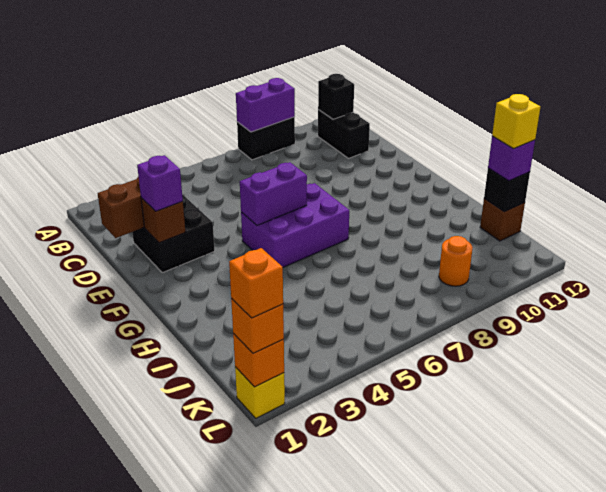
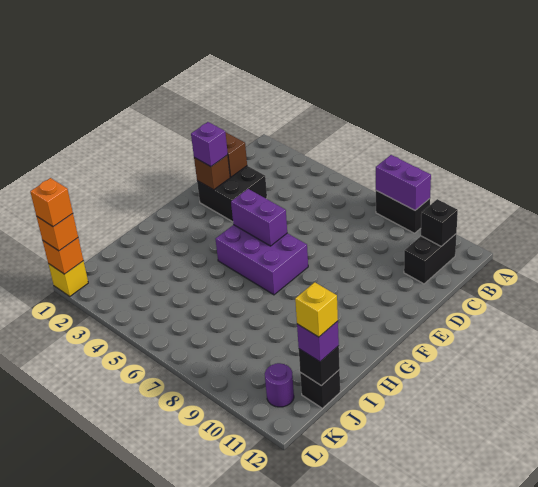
brown 1x1 brick [480,199,525,241] -> black 1x1 brick [300,370,340,408]
orange 1x1 round brick [439,236,473,286] -> none
none -> purple 1x1 round brick [265,363,294,407]

